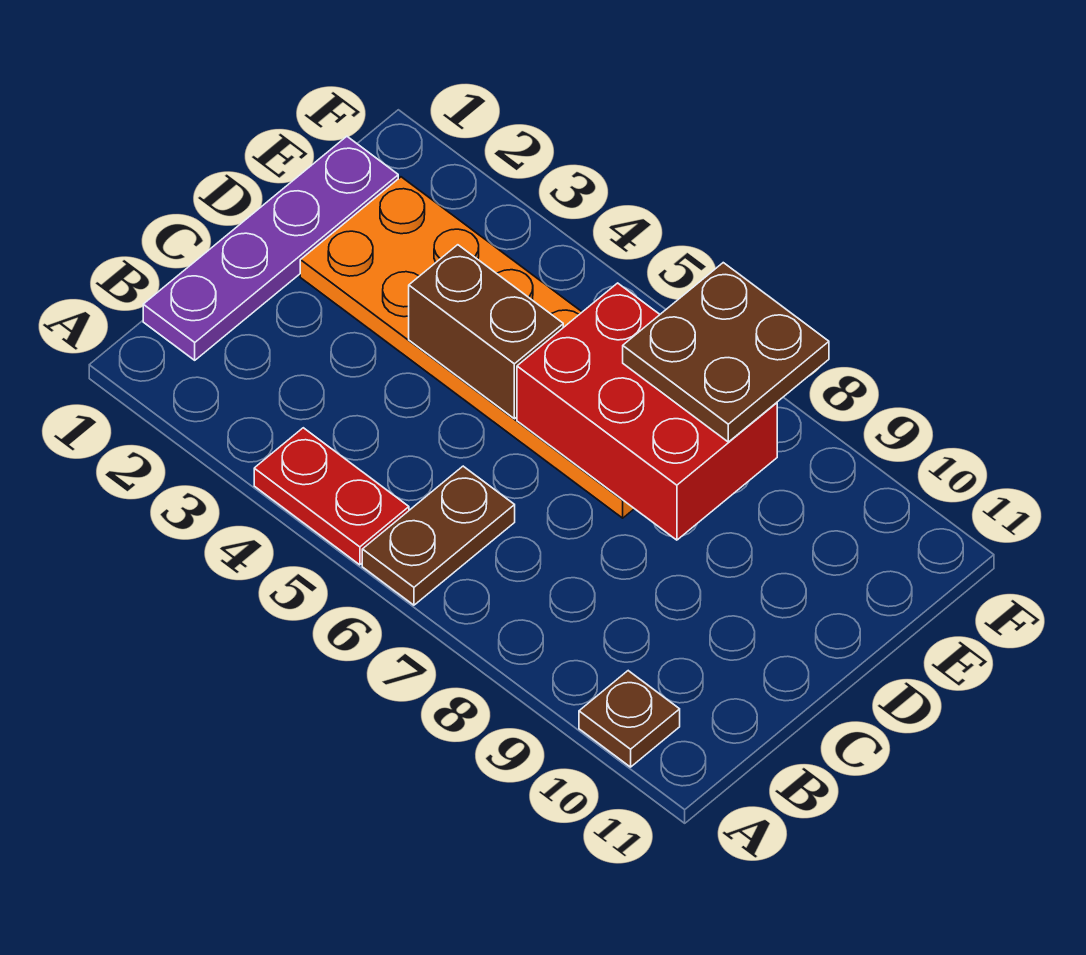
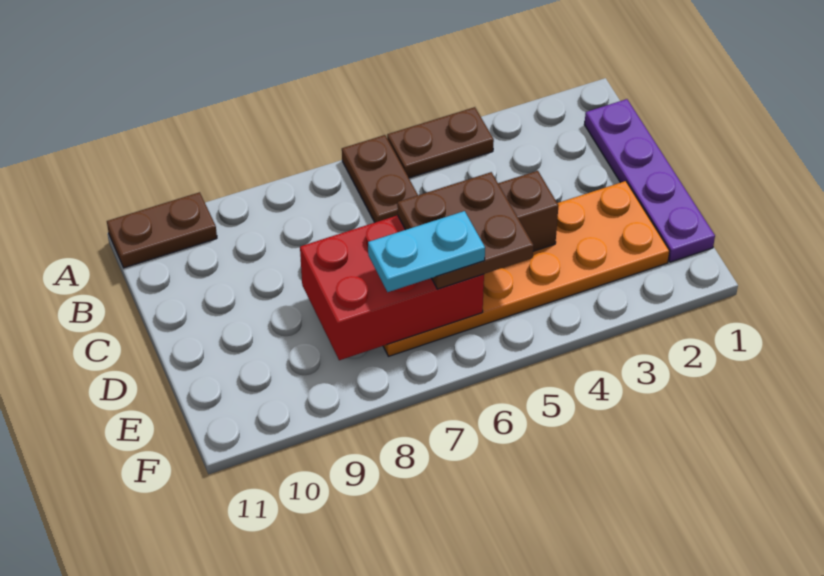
red 1x2 plate [254,428,409,565] -> brown 1x2 plate [387,107,494,178]
brown 1x1 plate [579,671,680,767] -> brown 1x2 plate [107,192,217,268]
none -> cyan 1x2 plate [368,211,485,292]
brown 2x2 plate [623,263,829,442] -> brown 2x2 plate moved to [397,172,534,289]

